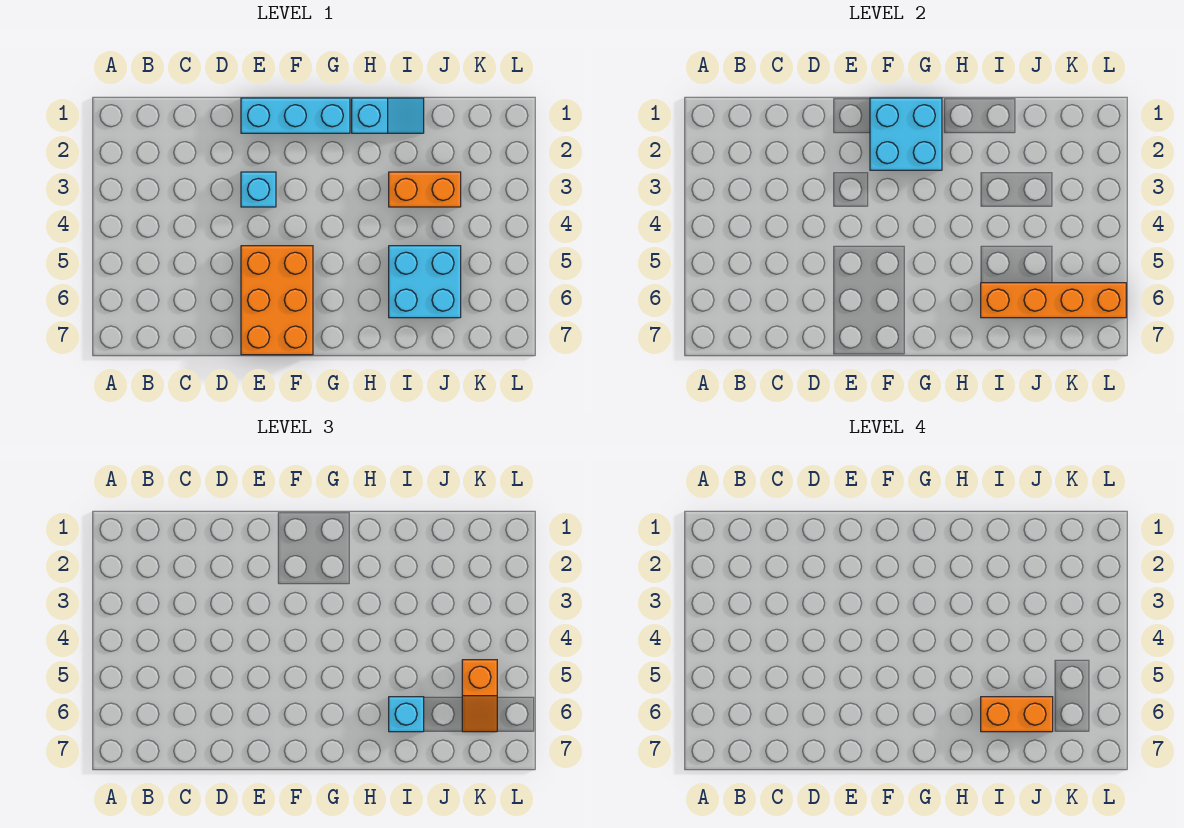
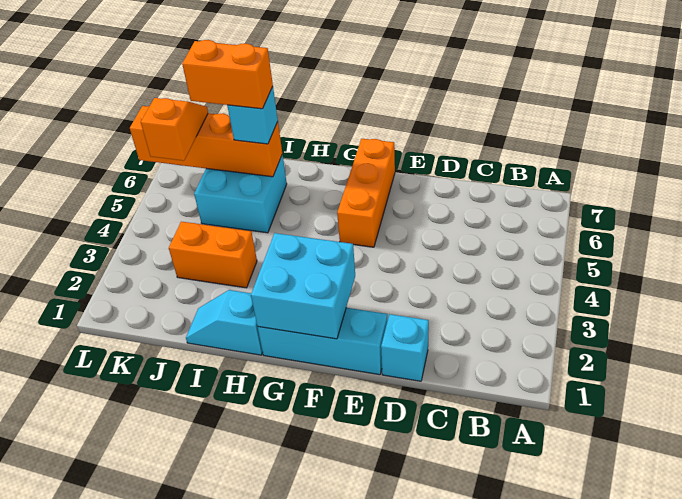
cyan 1x1 brick [241,172,276,207] -> cyan 1x1 brick moved to [381,314,429,381]
orange 2x3 brick [241,246,313,355] -> orange 1x3 brick [337,139,395,247]

